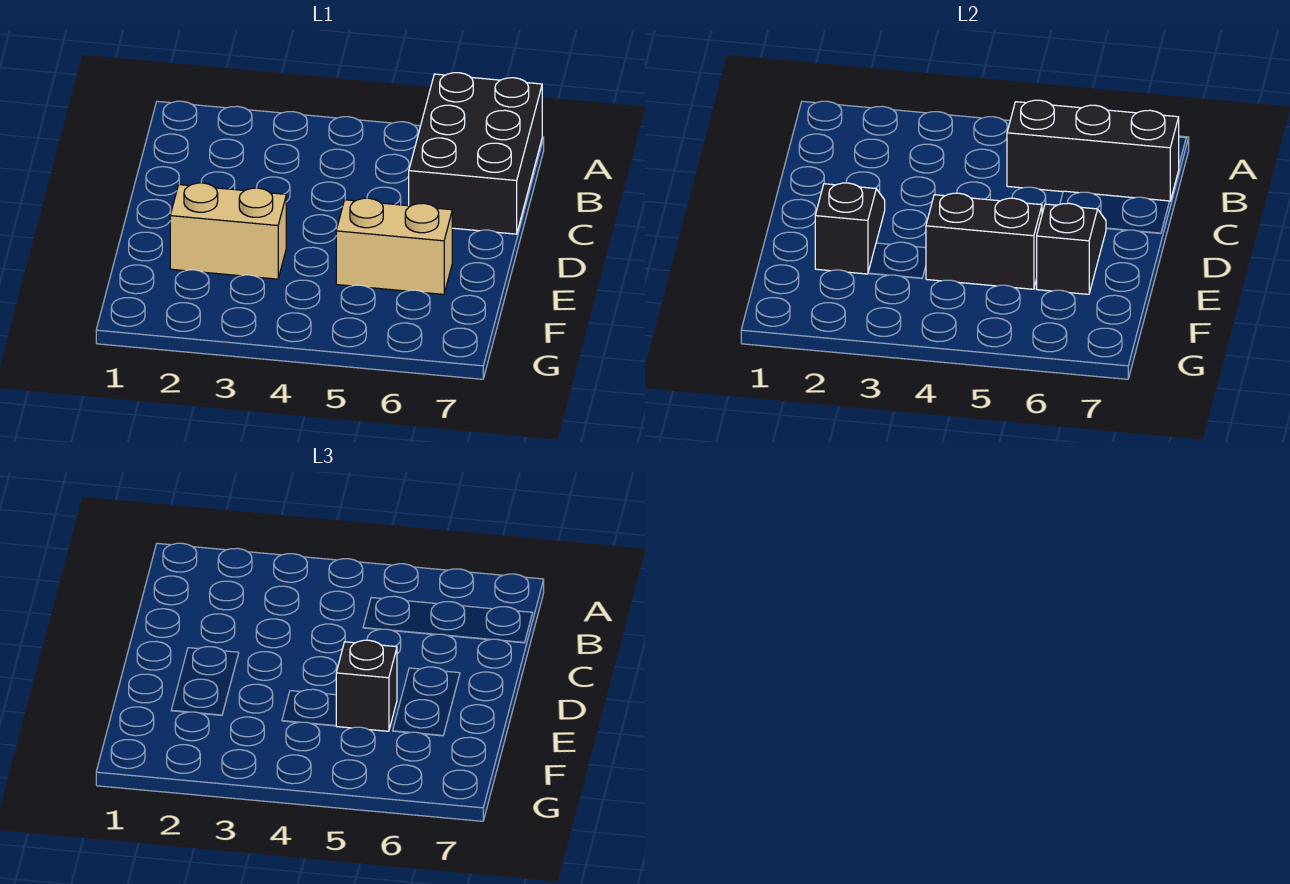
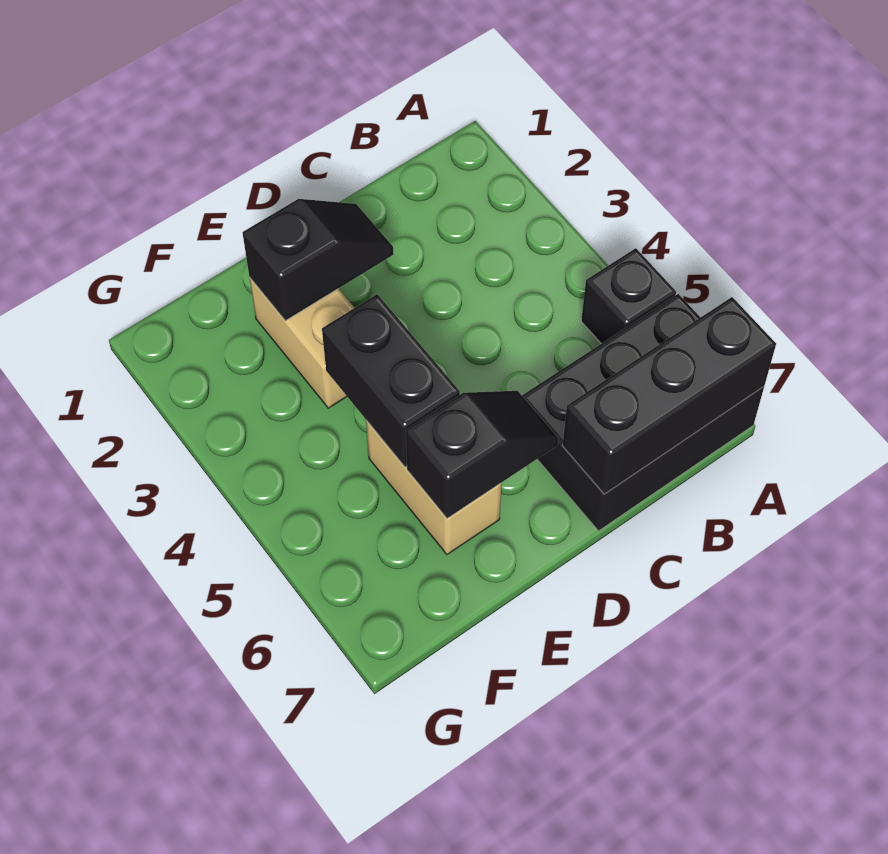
black 1x3 brick [1007,100,1179,201] -> black 1x3 brick turned to [563,297,776,494]
black 1x1 brick [336,640,397,731] -> black 1x1 brick moved to [581,248,676,344]

